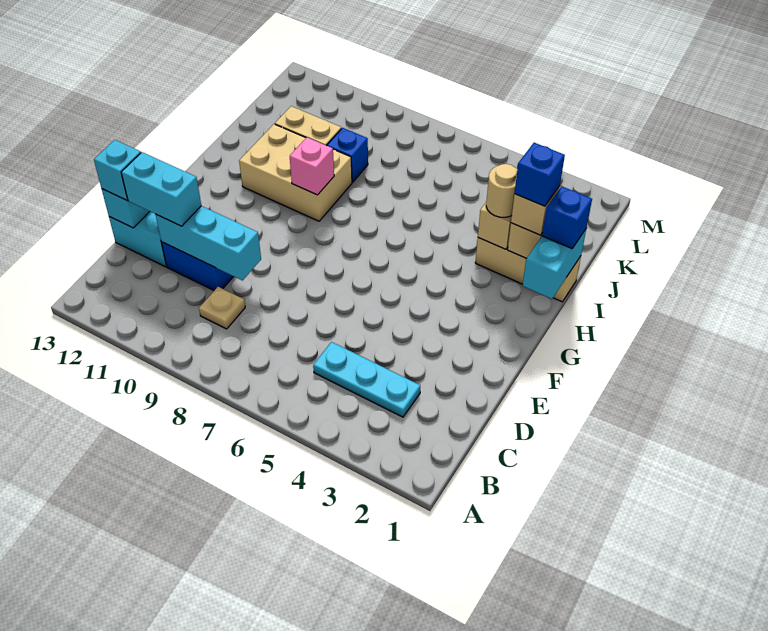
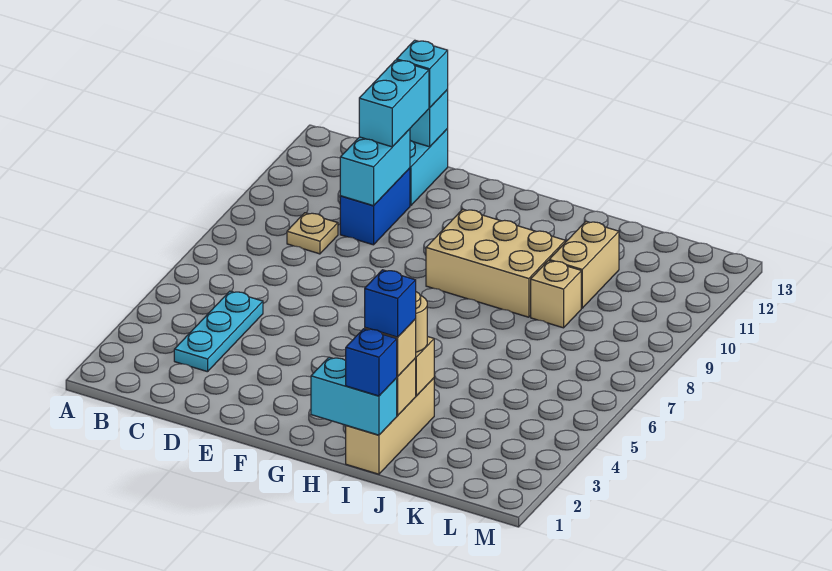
cyan 1x3 brick [156,206,261,280] -> cyan 1x2 brick [340,129,410,206]
tan 2x3 brick [239,124,352,221] -> tan 2x3 brick turned to [426,209,565,317]
pink 1x1 brick [290,137,334,195] -> none
blue 1x1 brick [327,128,368,182] -> tan 1x1 brick [531,261,581,328]

